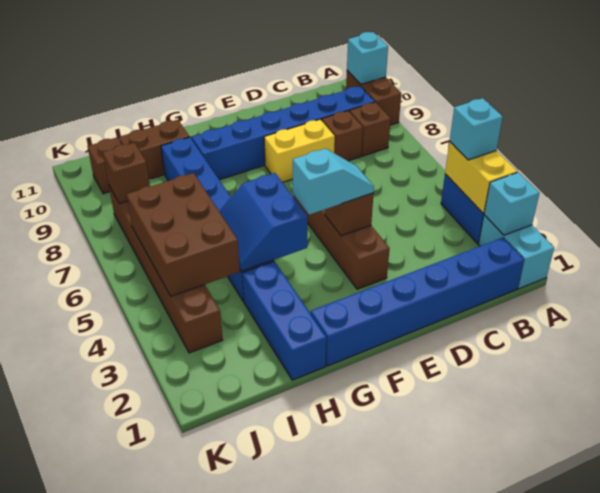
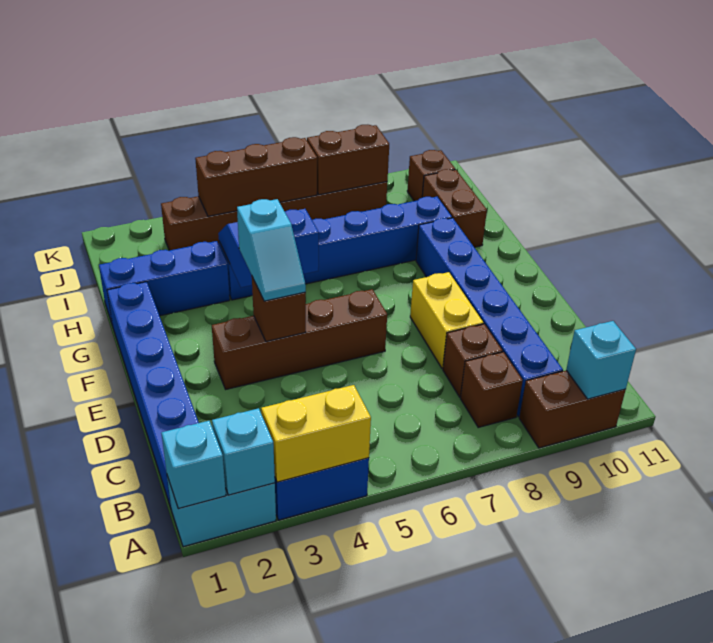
cyan 1x1 brick [450,98,503,160] -> cyan 1x1 brick moved to [162,421,226,509]
brown 2x3 brick [126,173,240,296] -> brown 1x3 brick [195,137,317,216]
brown 1x1 brick [103,143,150,204] -> brown 1x2 brick [307,125,389,195]

